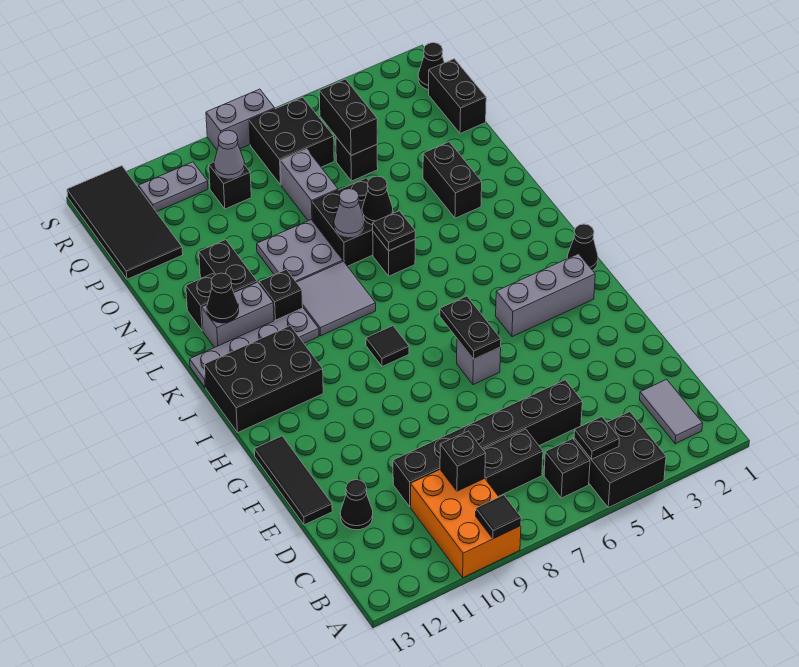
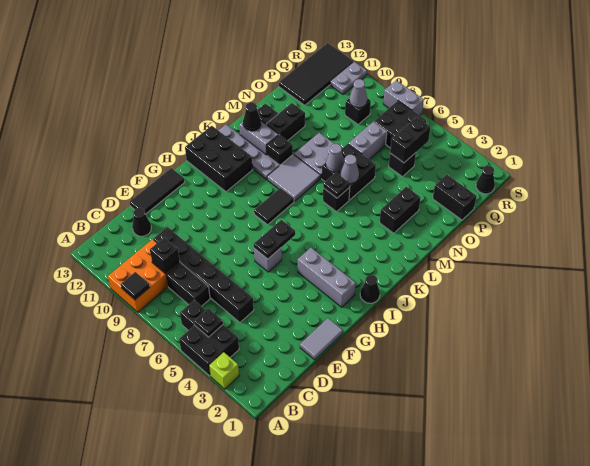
none -> lime 1x1 brick [209,352,239,389]
grey 1x2 tile [640,379,703,444] -> grey 1x2 tile moved to [300,318,343,360]
black 1x1 tile [366,326,409,367] -> black 1x2 tile [254,188,294,225]
black 1x1 cone [362,176,393,225] -> grey 1x1 cone [340,155,359,183]
black 1x2 brick [429,59,486,134] -> black 1x2 brick turned to [433,174,476,220]
grey 1x2 plate [138,162,208,212] -> grey 1x2 plate turned to [330,62,367,94]

